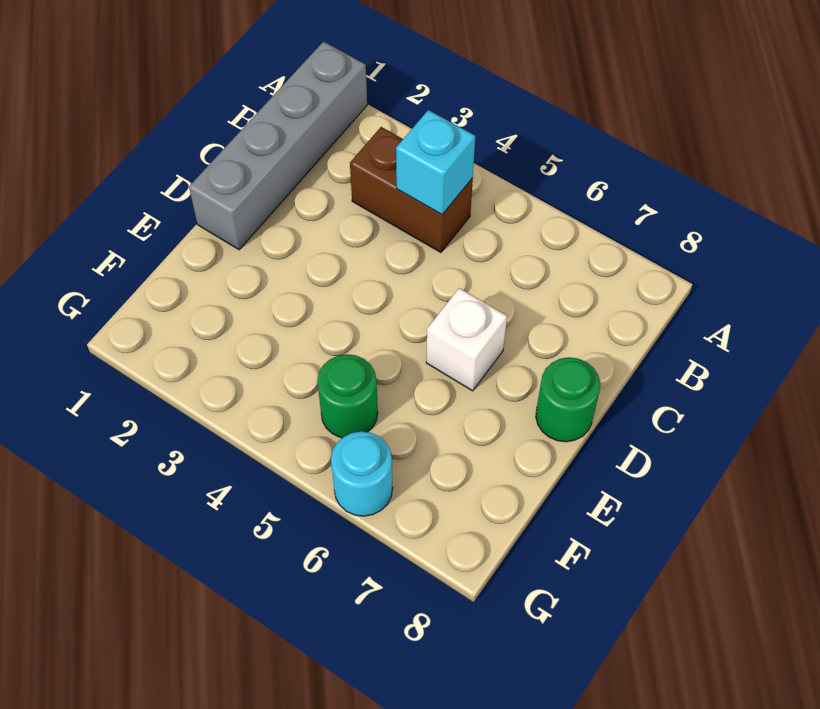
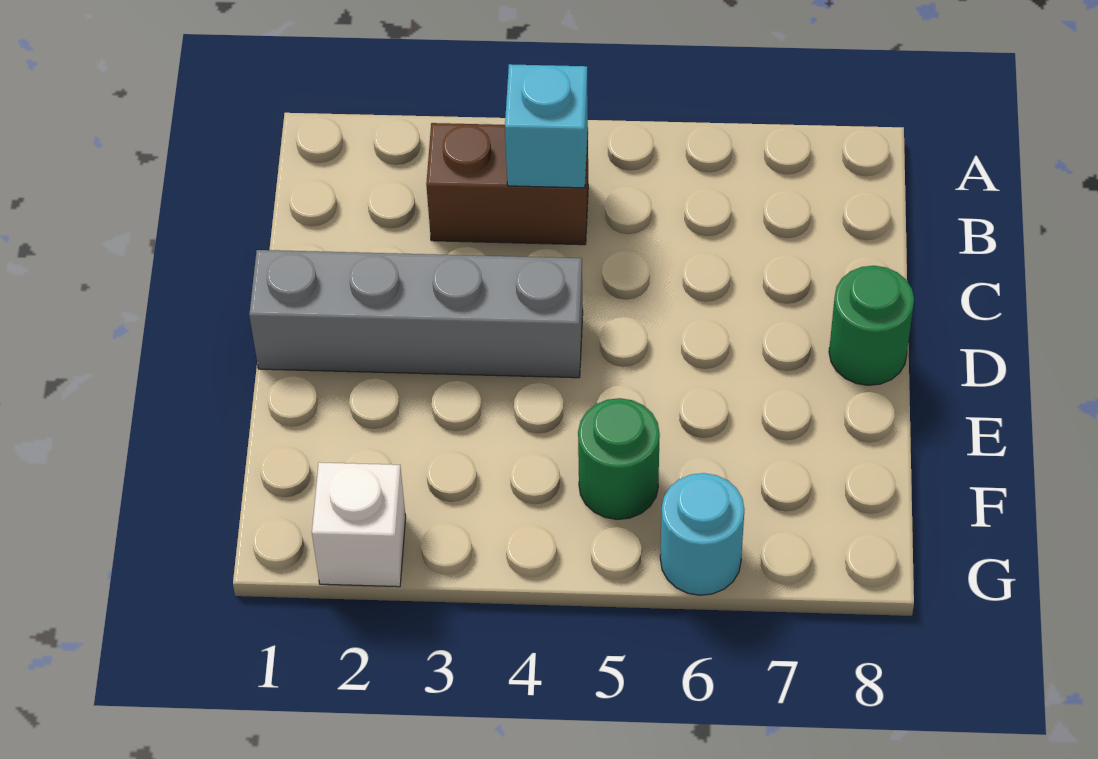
grey 1x4 brick [189,42,367,250] -> grey 1x4 brick turned to [249,250,583,378]
white 1x1 brick [426,288,507,391] -> white 1x1 brick moved to [312,462,406,587]

